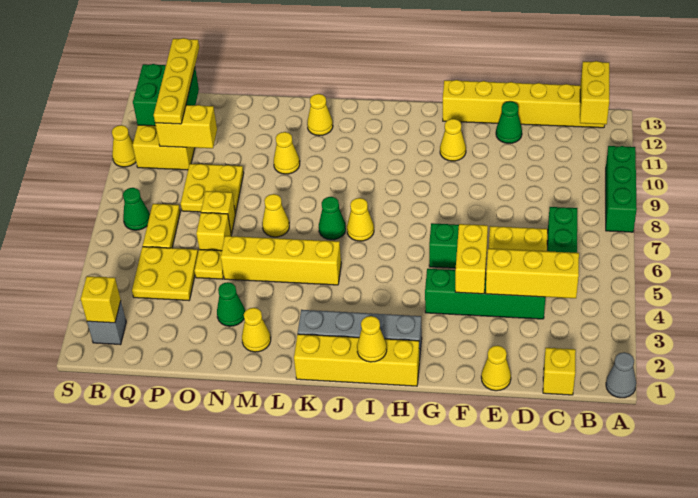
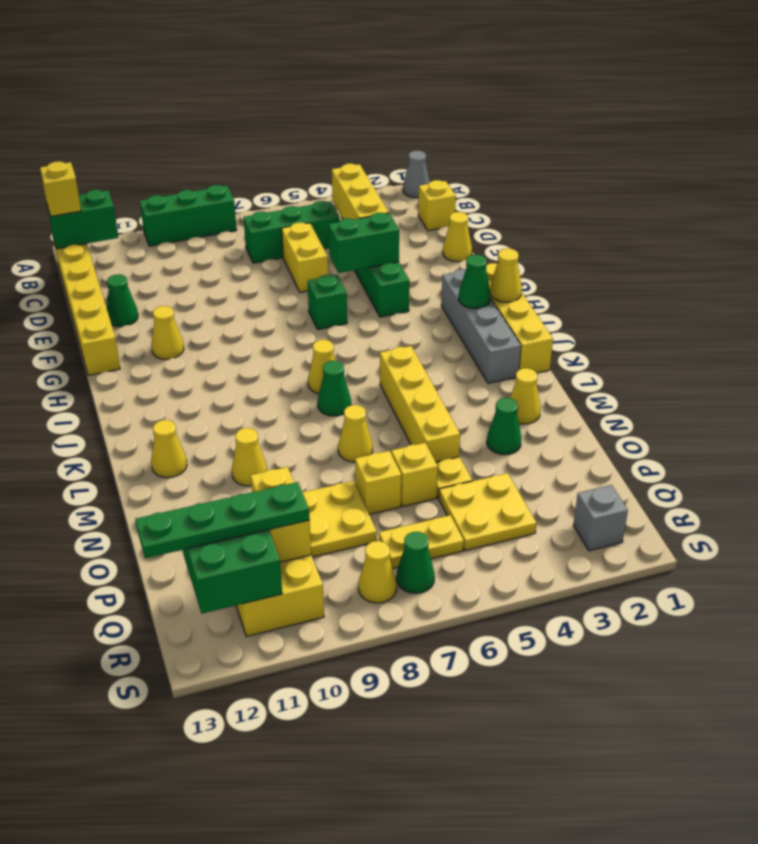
yellow 1x2 brick [580,61,609,124] -> green 1x2 brick [47,190,118,249]
yellow 1x2 brick [455,224,488,294] -> green 1x2 brick [329,213,399,273]
none -> green 1x1 cone [459,255,491,309]
yellow 1x4 plate [154,38,199,124] -> green 1x4 plate [135,482,310,558]
yellow 1x1 brick [81,276,121,323] -> yellow 1x1 brick moved to [40,161,81,216]
yellow 1x1 cone [112,125,136,167] -> yellow 1x1 cone moved to [358,541,397,603]

